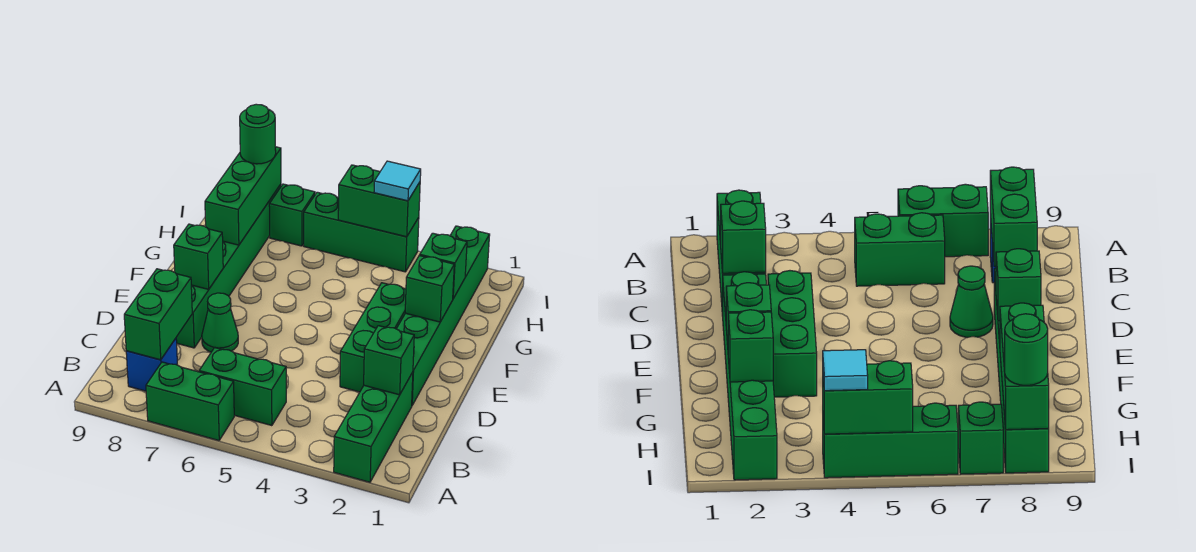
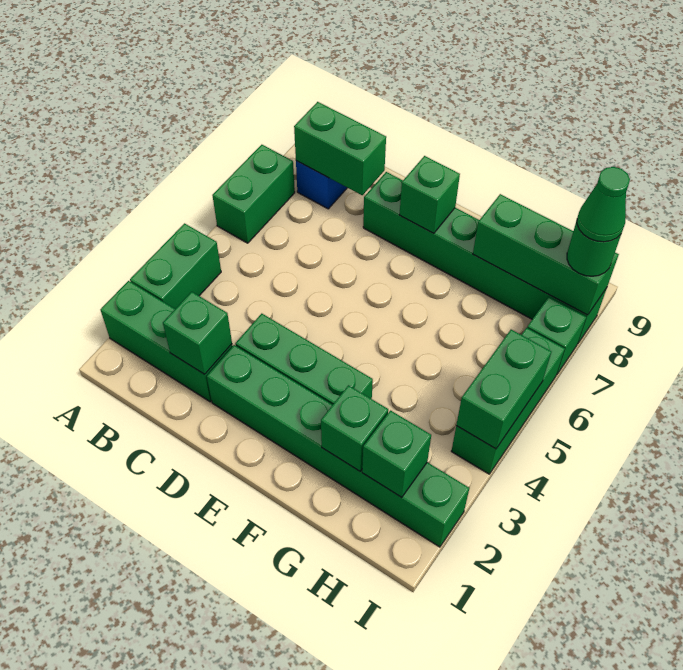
green 1x2 brick [199,348,286,426] -> green 1x2 brick moved to [130,223,221,309]
green 1x1 cone [202,293,238,352] -> green 1x1 cone moved to [577,167,630,242]
green 1x1 brick [405,255,454,322] -> green 1x1 brick moved to [362,411,431,497]
cyan 1x1 tile [374,161,421,201] -> none

